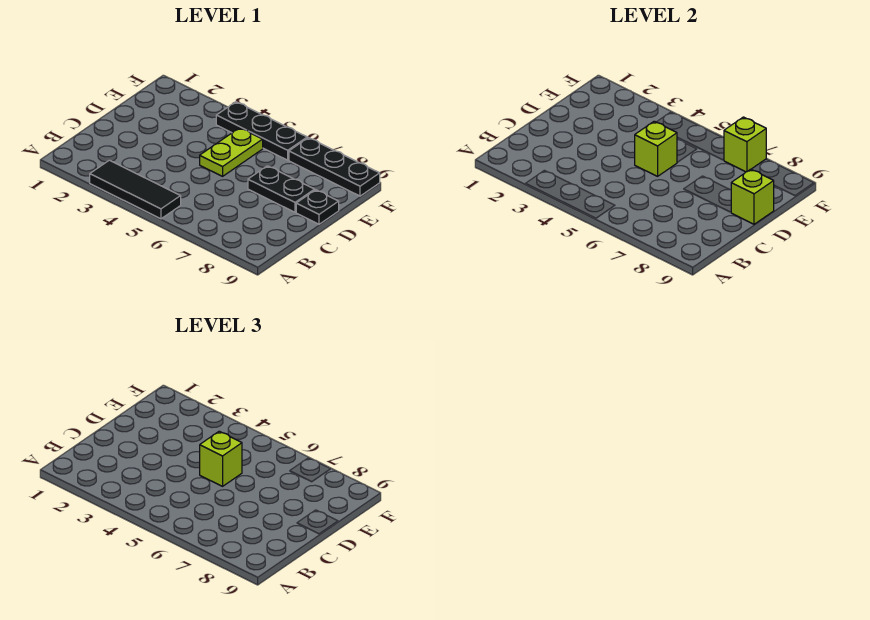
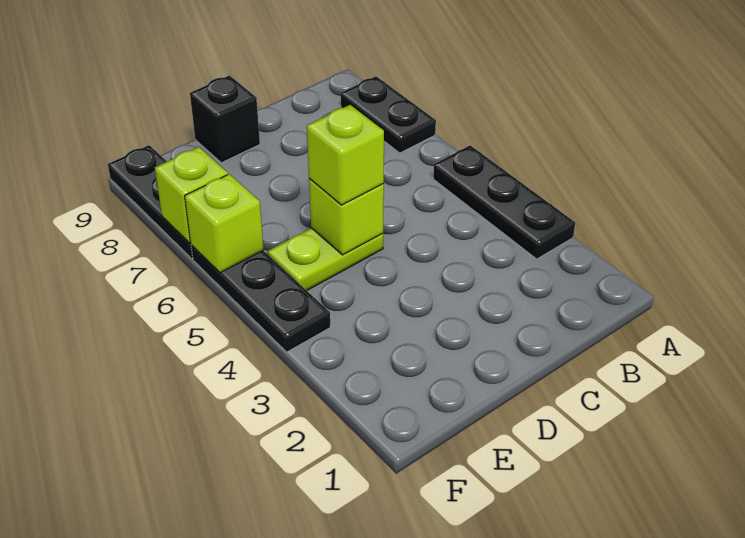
black 1x3 tile [90,160,181,219] -> black 1x3 plate [433,145,575,259]
black 1x2 plate [248,166,315,212] -> black 1x2 plate moved to [341,76,436,153]
black 1x1 plate [296,190,339,224] -> black 1x1 brick [190,75,260,163]
lime 1x1 brick [731,169,774,224] -> lime 1x1 brick moved to [185,174,264,273]

